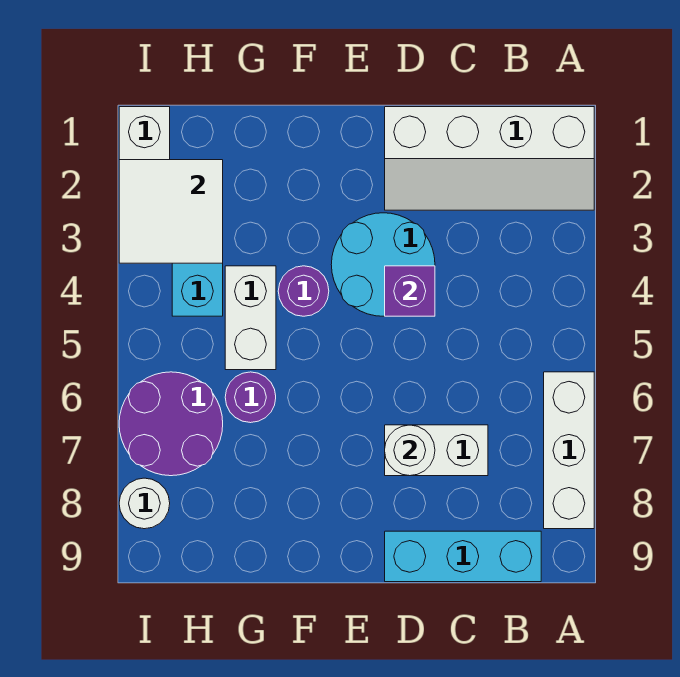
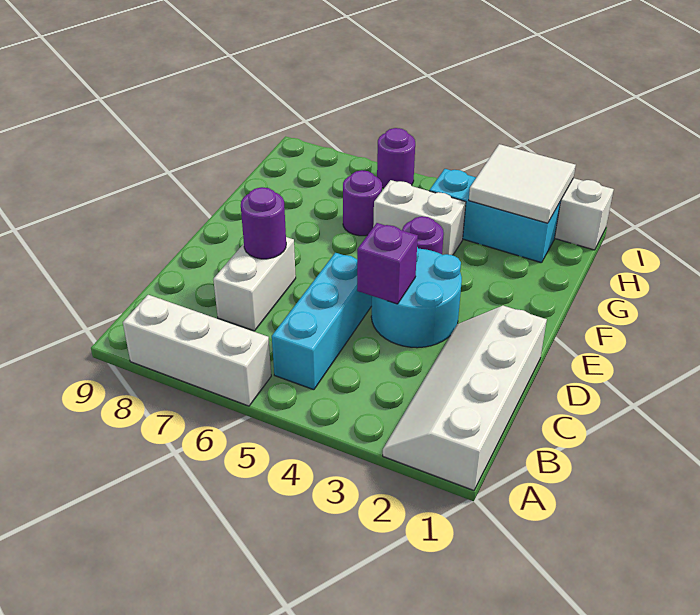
cyan 1x3 brick [385,531,541,582] -> cyan 1x3 brick moved to [272,253,372,390]
white 1x1 round brick [385,425,435,476] -> purple 1x1 round brick [241,187,286,259]
purple 2x2 round brick [119,372,223,476] -> purple 1x1 round brick [377,128,415,188]
white 1x1 round brick [119,478,170,529] -> none

